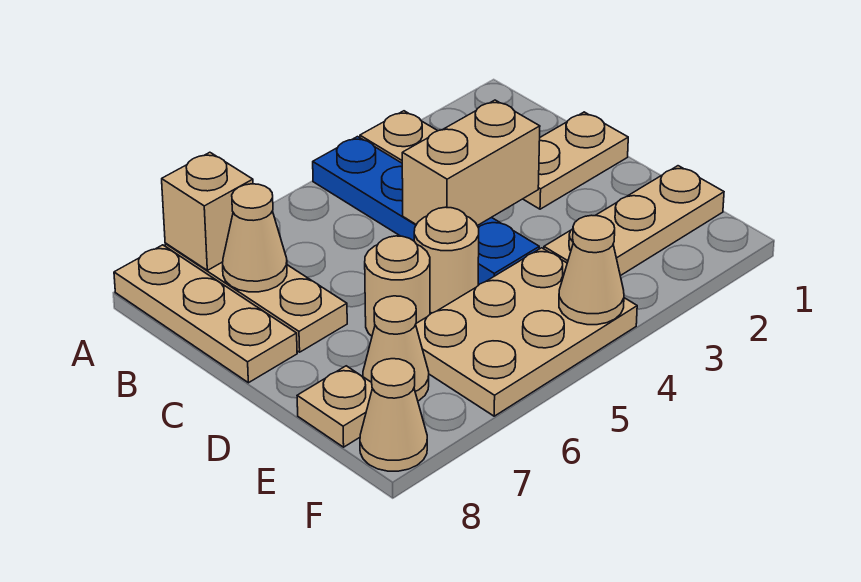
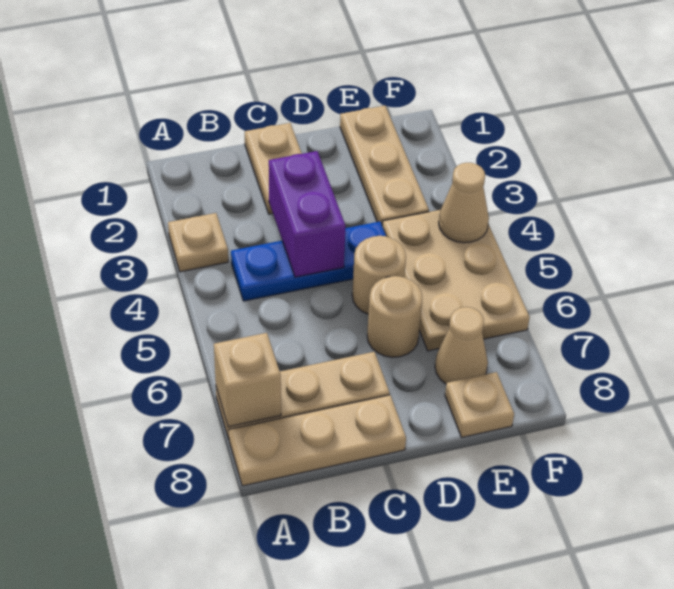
blue 1x4 plate [313,137,539,285] -> blue 1x3 plate [231,222,386,301]
tan 1x1 cone [223,184,287,292] -> none
tan 1x2 brick [402,100,540,226] -> purple 1x2 brick [269,151,346,277]
tan 1x1 cone [360,359,427,471] -> none

